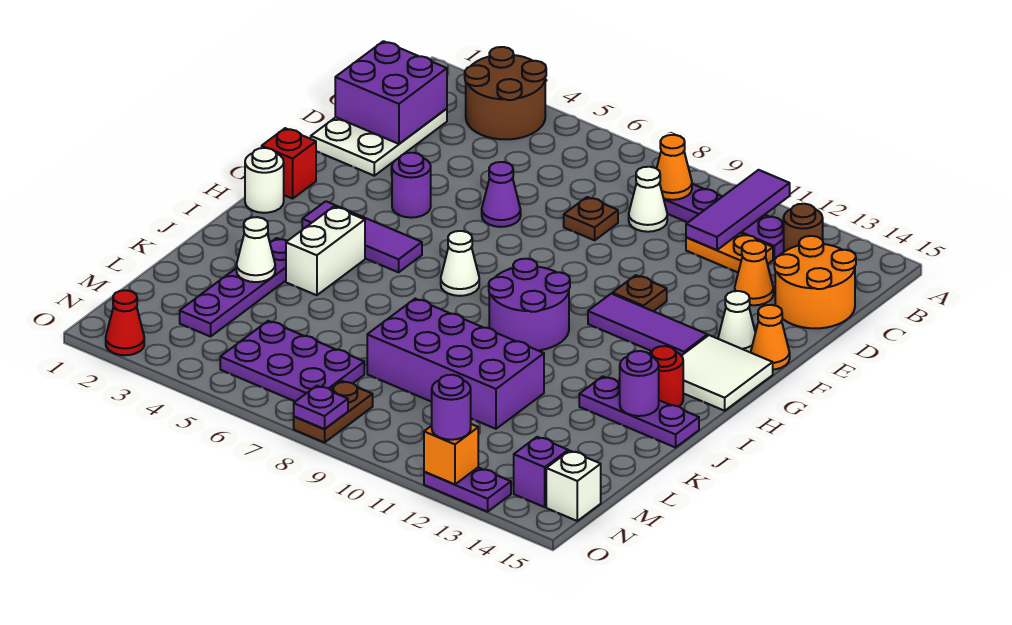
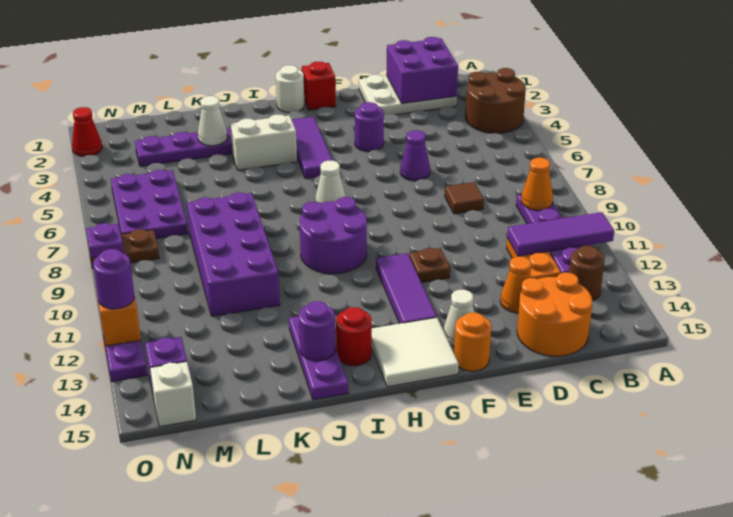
white 1x1 cone [629,167,667,232] -> none
brown 1x1 plate [564,197,618,240] -> brown 1x1 tile [445,182,484,214]
orange 1x1 cone [751,305,790,370] -> orange 1x1 round brick [454,313,492,371]

